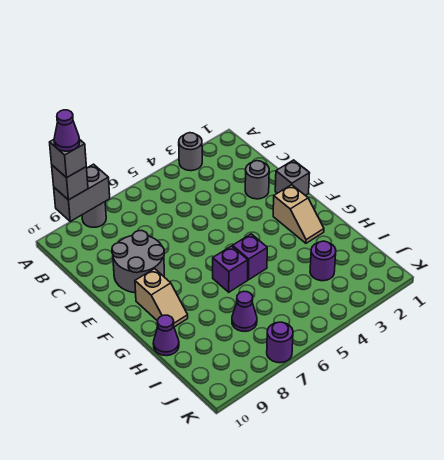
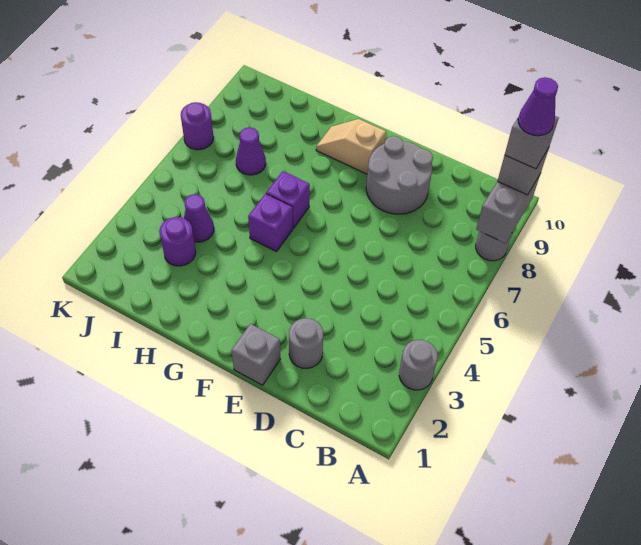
tan 1x2 slope [273,185,324,243] -> none
purple 1x1 cone [153,315,179,356] -> purple 1x1 cone moved to [184,194,214,242]

